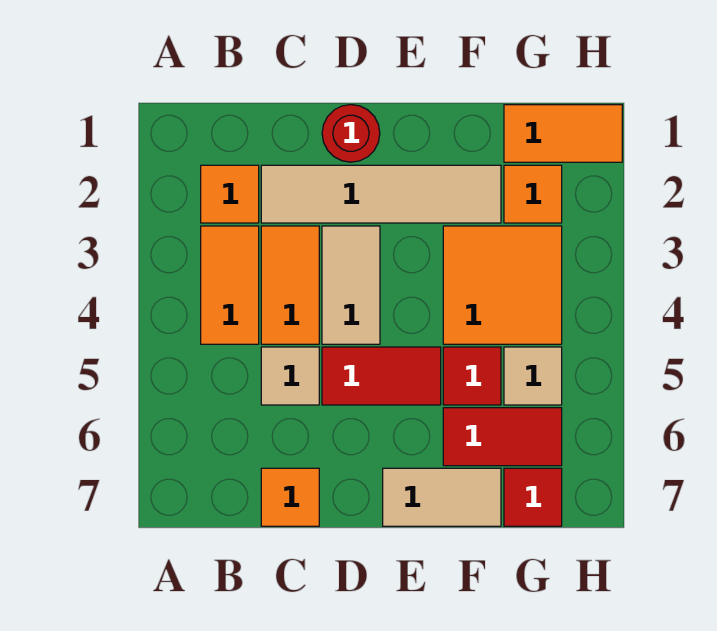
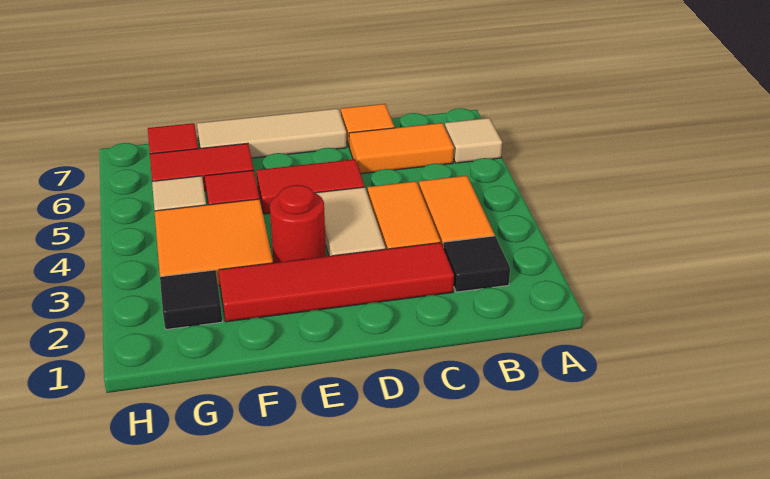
orange 1x1 tile [201,165,259,223] -> black 1x1 tile [444,236,510,292]
tan 1x4 tile [261,165,501,223] -> red 1x4 tile [219,243,454,322]
tan 1x1 tile [261,347,319,405] -> tan 1x1 tile moved to [445,118,502,163]
red 1x1 round brick [322,105,380,162] -> red 1x1 round brick moved to [270,185,326,263]
tan 1x2 tile [383,468,501,526] -> tan 1x3 tile [197,109,347,158]
orange 1x2 tile [504,105,622,162] -> orange 1x2 tile moved to [349,123,454,174]
orange 1x1 tile [504,165,562,223] -> black 1x1 tile [160,270,222,329]

